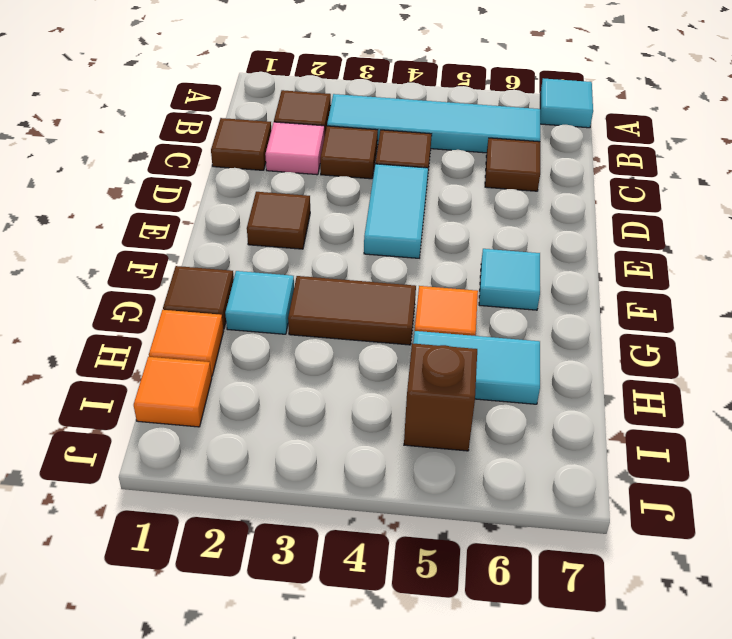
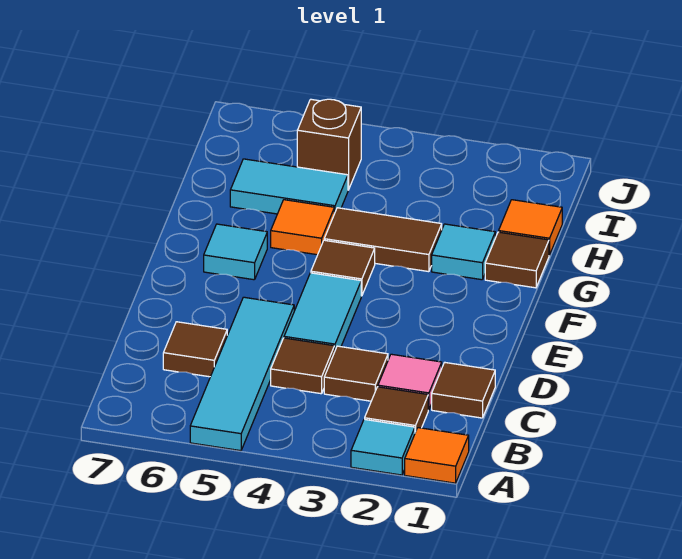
cyan 1x1 tile [540,78,593,128] -> cyan 1x1 tile moved to [351,419,415,475]
cyan 1x4 tile [327,94,540,153] -> cyan 1x4 tile turned to [190,297,294,451]
brown 1x1 tile [247,192,310,249] -> brown 1x1 tile moved to [311,240,375,296]
orange 1x1 tile [134,357,212,427] -> orange 1x1 tile moved to [405,428,469,483]

